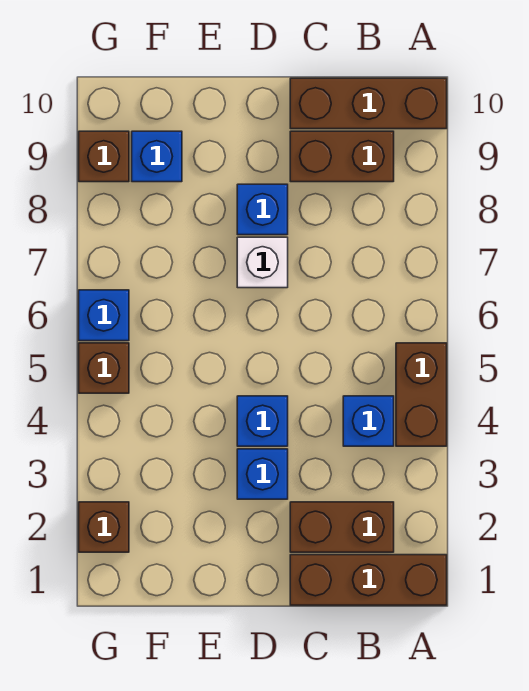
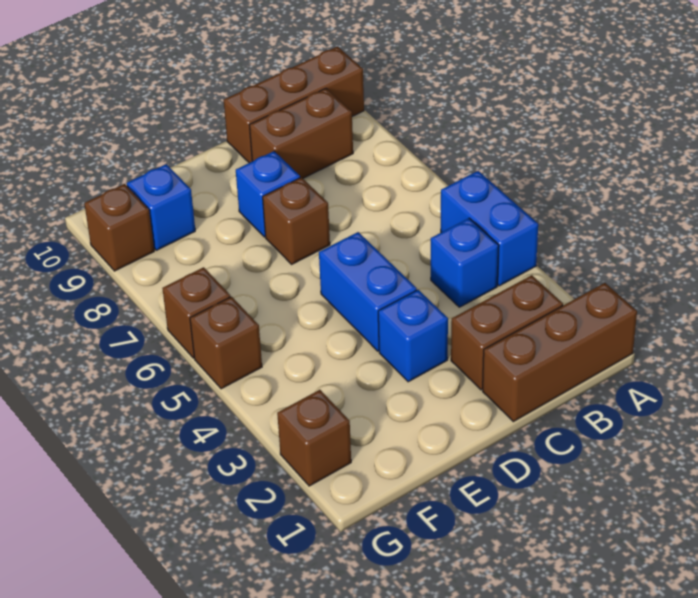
brown 1x2 brick [396,343,447,446] -> blue 1x2 brick [441,171,538,286]
blue 1x1 brick [237,396,288,446] -> blue 1x2 brick [319,232,417,351]
white 1x1 brick [237,237,288,288] -> brown 1x1 brick [263,177,330,264]
blue 1x1 brick [79,290,129,341] -> brown 1x1 brick [162,267,230,358]

